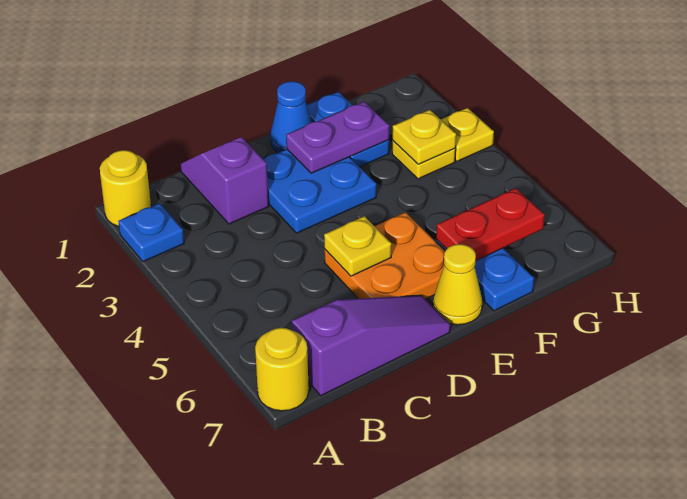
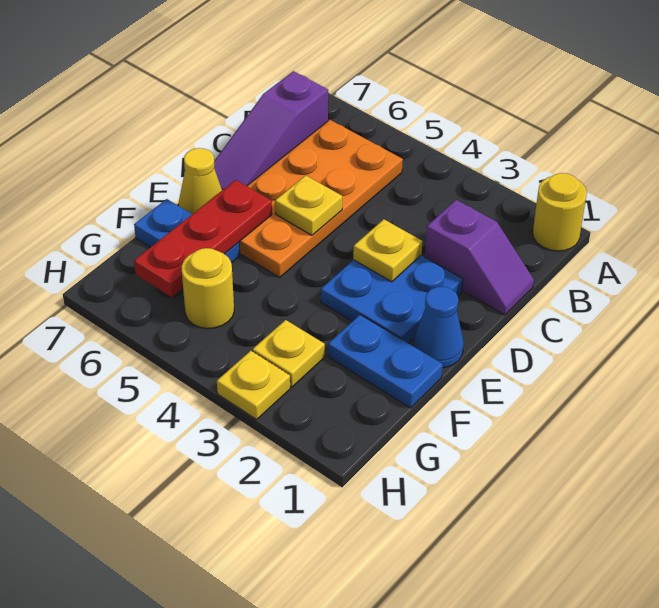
blue 1x1 plate [118,203,184,262] -> none
yellow 1x1 round brick [255,328,309,411] -> yellow 1x1 round brick moved to [182,248,234,329]
orange 2x2 plate [324,212,445,299] -> orange 2x4 plate [239,120,403,277]
purple 1x2 plate [286,102,389,173] -> none
red 1x2 plate [436,188,545,261] -> red 1x3 plate [134,180,272,297]
yellow 1x1 plate [392,110,456,164] -> yellow 1x1 plate moved to [353,219,422,282]

